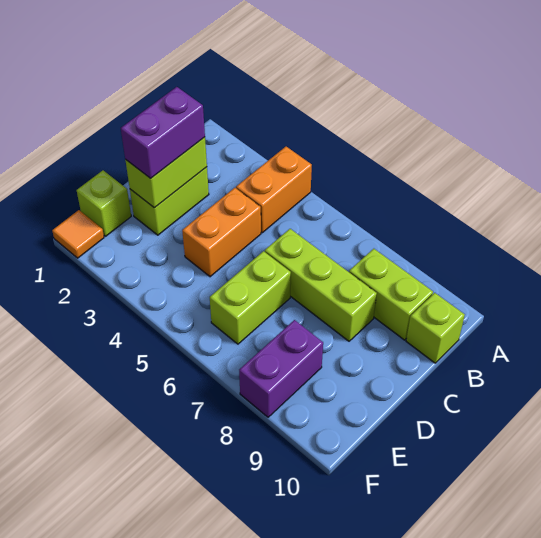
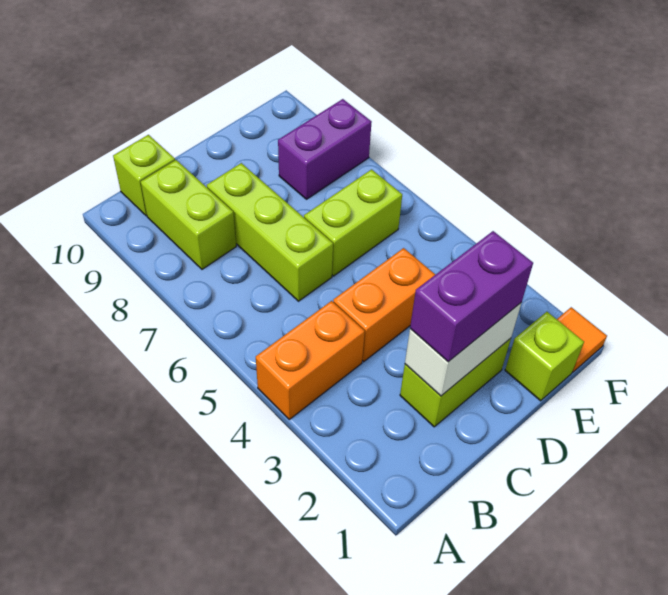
lime 1x2 brick [125,137,207,208] -> white 1x2 brick [405,302,522,396]

